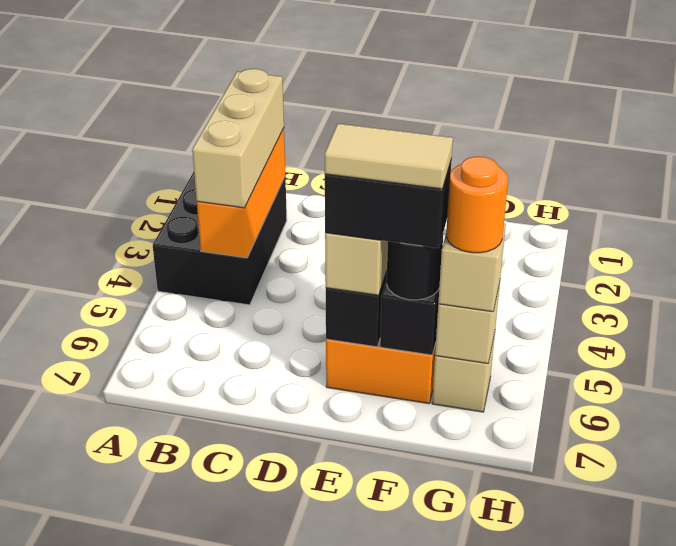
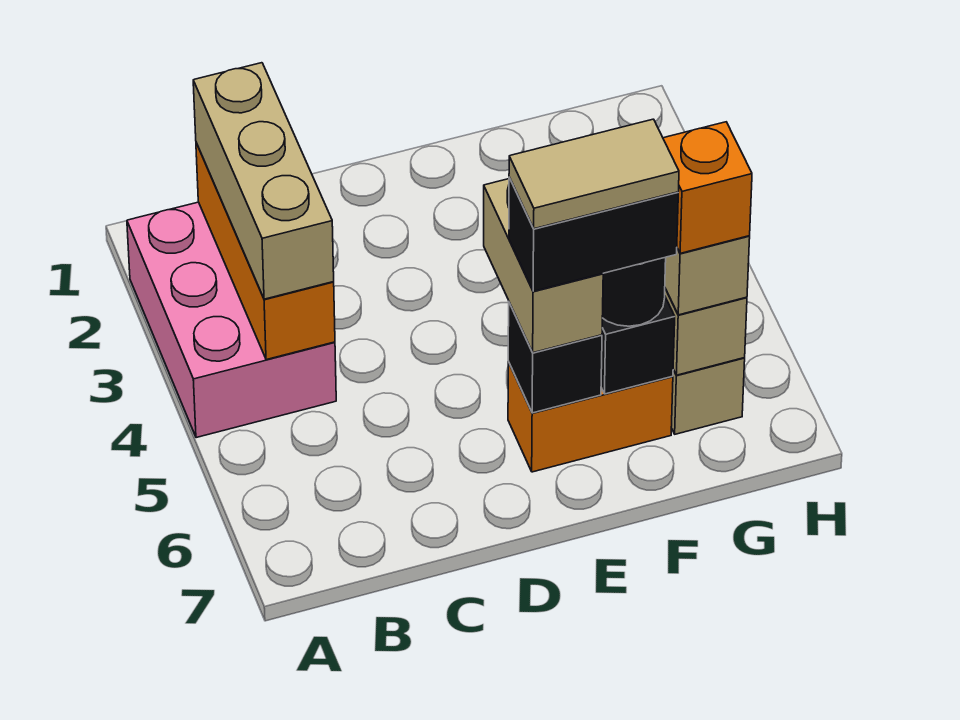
black 2x3 brick [153,172,287,305] -> pink 2x3 brick [127,202,336,438]
orange 1x1 round brick [446,156,508,253] -> orange 1x1 brick [663,122,752,253]

